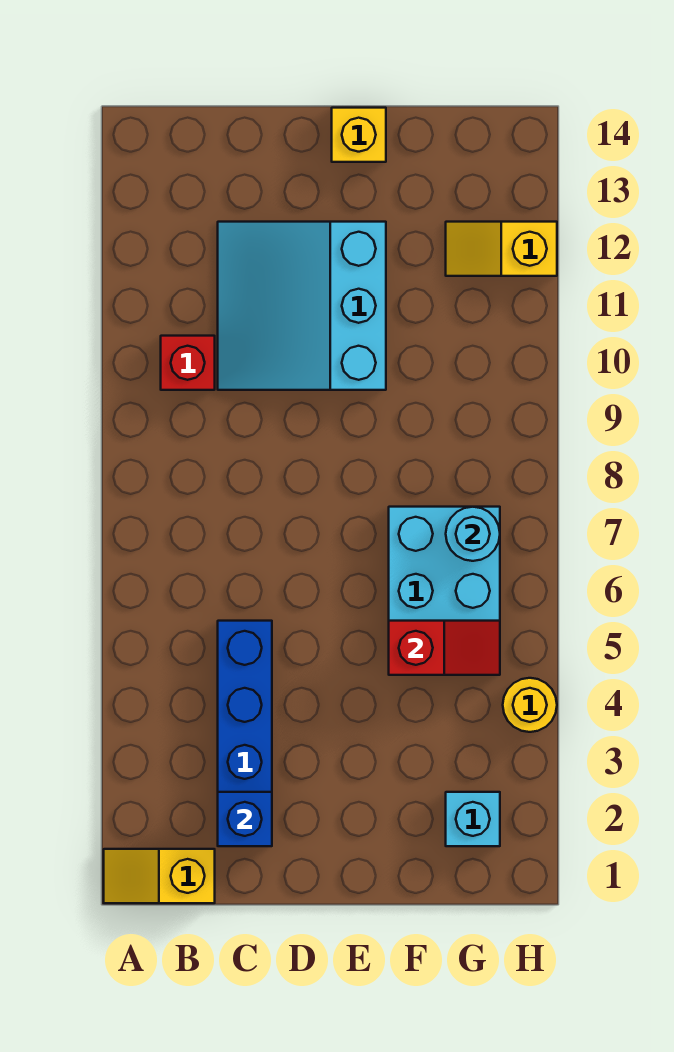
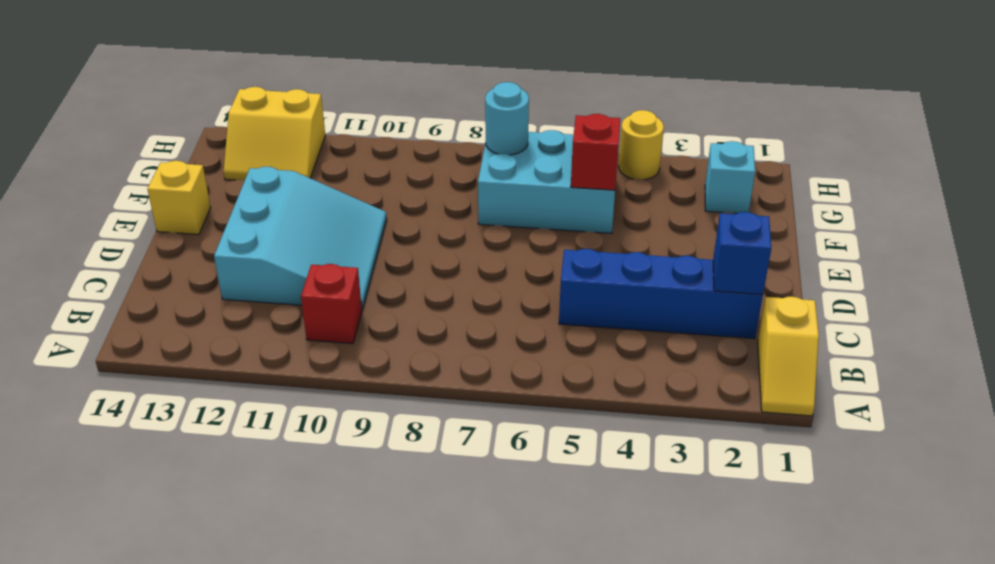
cyan 3x3 slope [218,222,386,390] -> cyan 3x3 slope turned to [214,167,387,309]
yellow 1x2 slope [446,222,557,276] -> yellow 2x2 slope [224,87,325,180]

